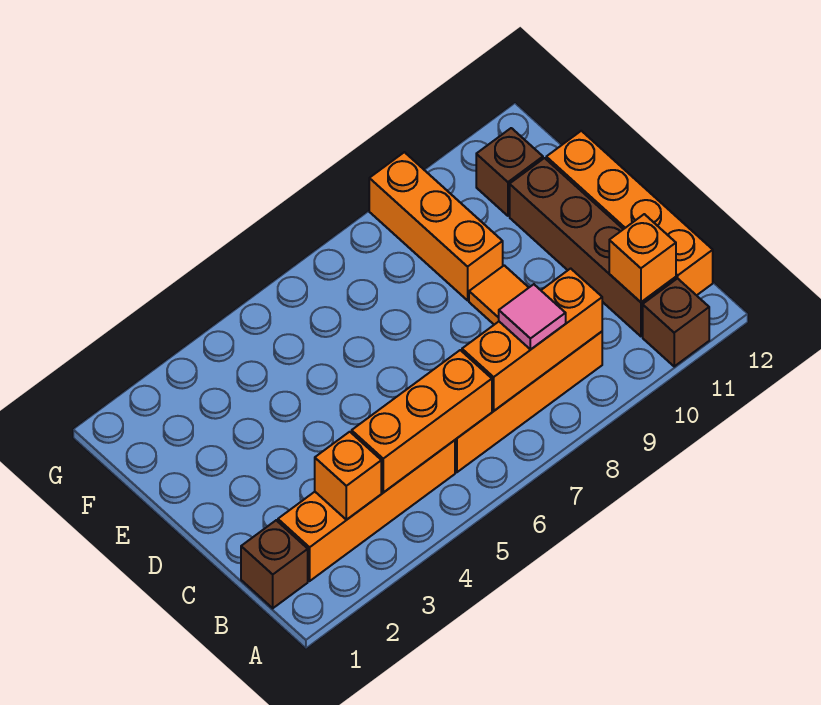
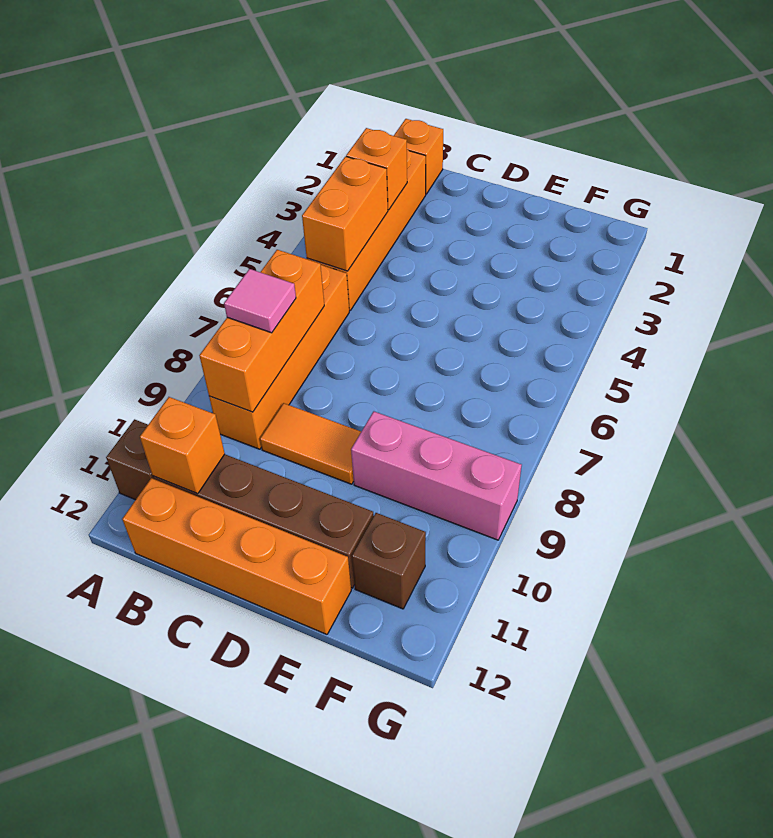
brown 1x1 brick [241,520,308,608] -> orange 1x1 brick [394,119,443,194]
orange 1x3 brick [352,350,492,493] -> orange 1x2 brick [302,156,388,271]
orange 1x3 brick [369,152,503,300] -> pink 1x3 brick [351,412,522,540]

